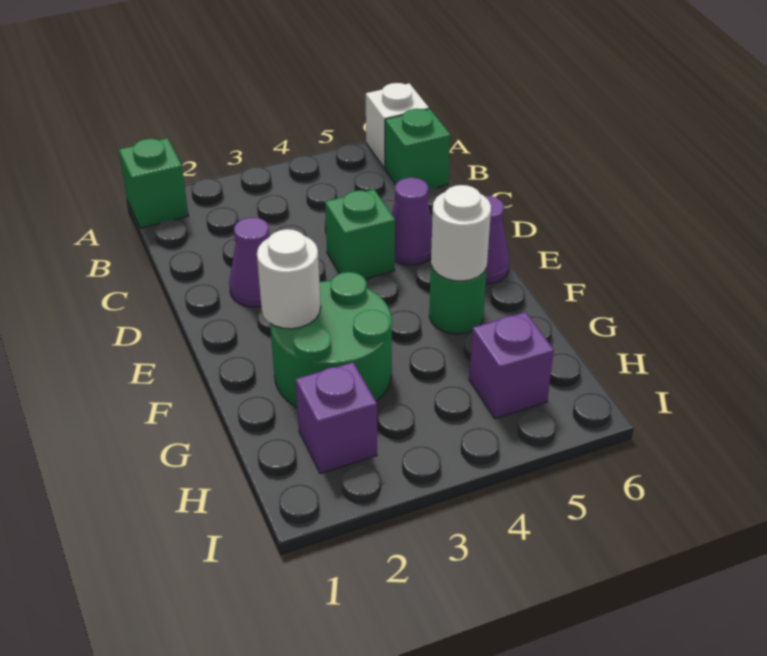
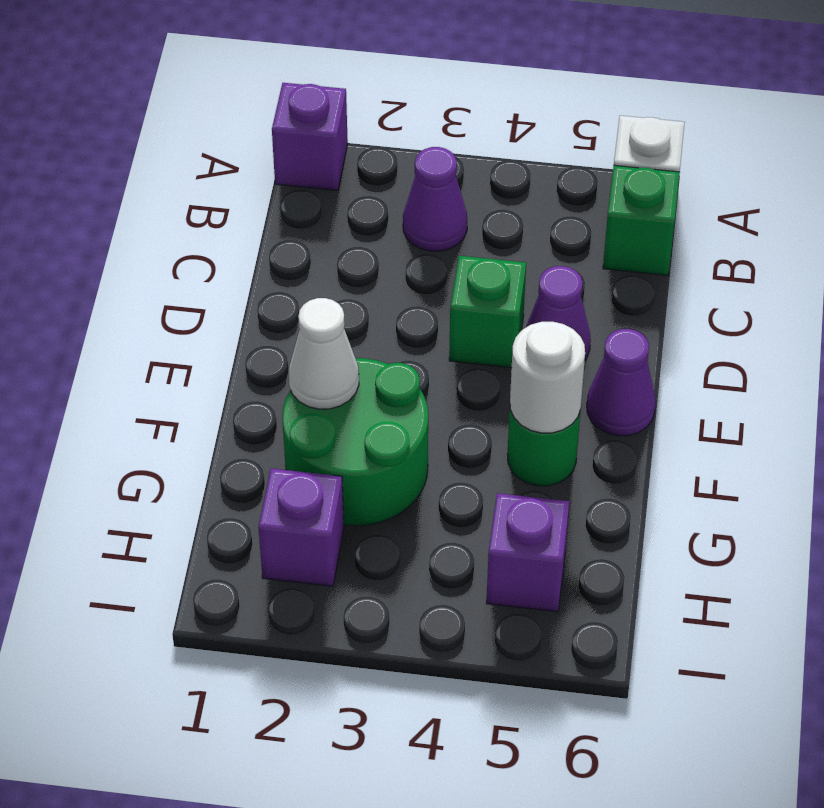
green 1x1 brick [119,138,188,228] -> purple 1x1 brick [272,83,348,190]
purple 1x1 cone [229,217,269,307] -> purple 1x1 cone moved to [403,147,467,251]
white 1x1 round brick [257,229,321,329] -> white 1x1 cone [289,298,359,409]

